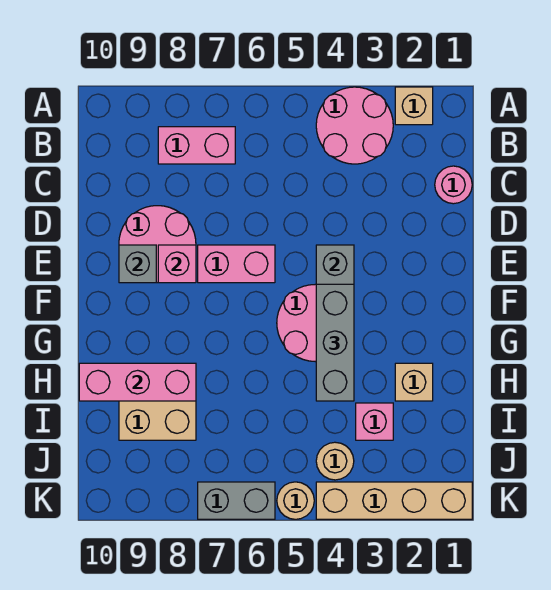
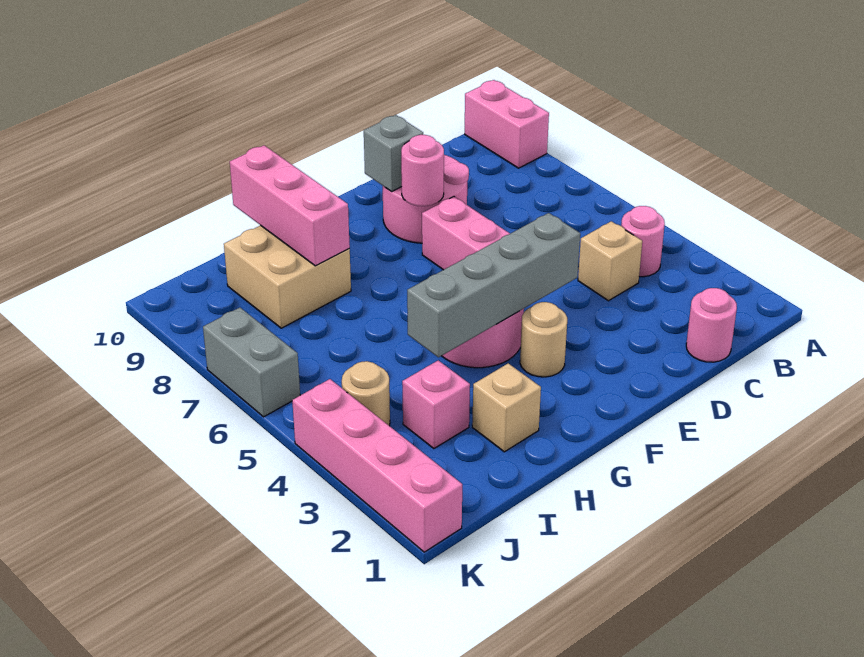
tan 1x1 brick [395,87,433,125] -> tan 1x1 brick moved to [578,221,642,301]
pink 2x2 round brick [316,87,393,164] -> pink 1x1 round brick [621,206,665,277]
pink 1x2 brick [158,127,235,164] -> pink 1x2 brick moved to [465,80,549,168]
pink 1x1 brick [158,245,196,283] -> pink 1x1 round brick [401,135,444,206]
grey 1x3 brick [316,284,354,401] -> none
tan 1x4 brick [316,482,472,519] -> pink 1x4 brick [292,379,462,552]
tan 1x1 round brick [277,482,314,519] -> tan 1x1 round brick moved to [520,302,567,377]

